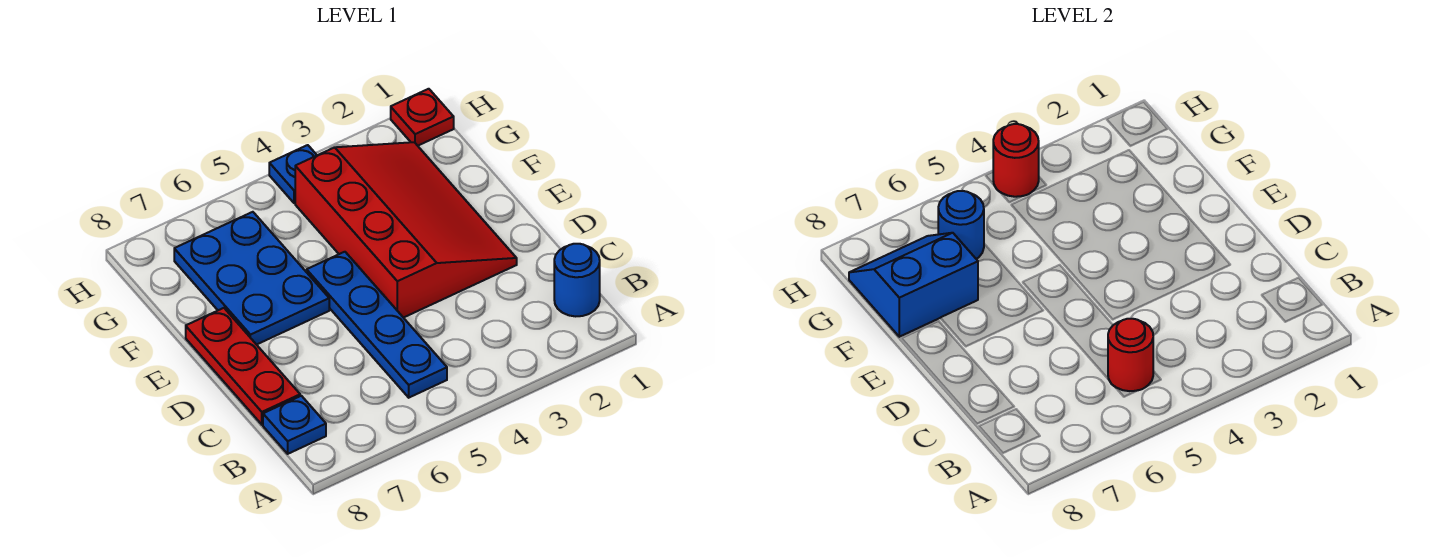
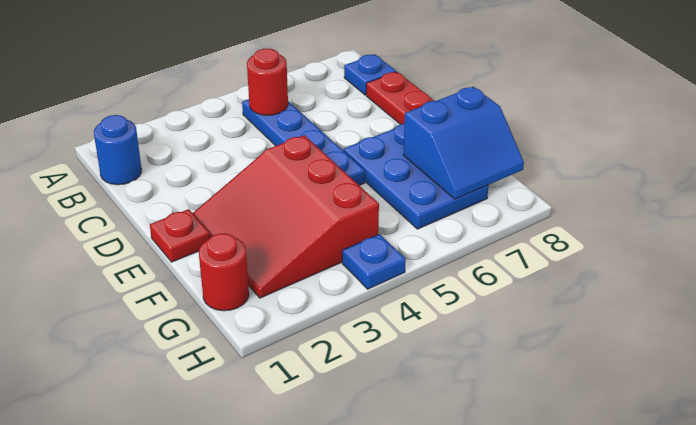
red 3x4 slope [295,142,517,318] -> red 3x3 slope [193,135,379,298]
blue 1x1 round brick [938,191,984,259] -> none
red 1x1 plate [391,89,454,146] -> red 1x1 plate moved to [150,209,210,262]
red 1x1 round brick [993,124,1039,197] -> red 1x1 round brick moved to [199,233,249,311]

